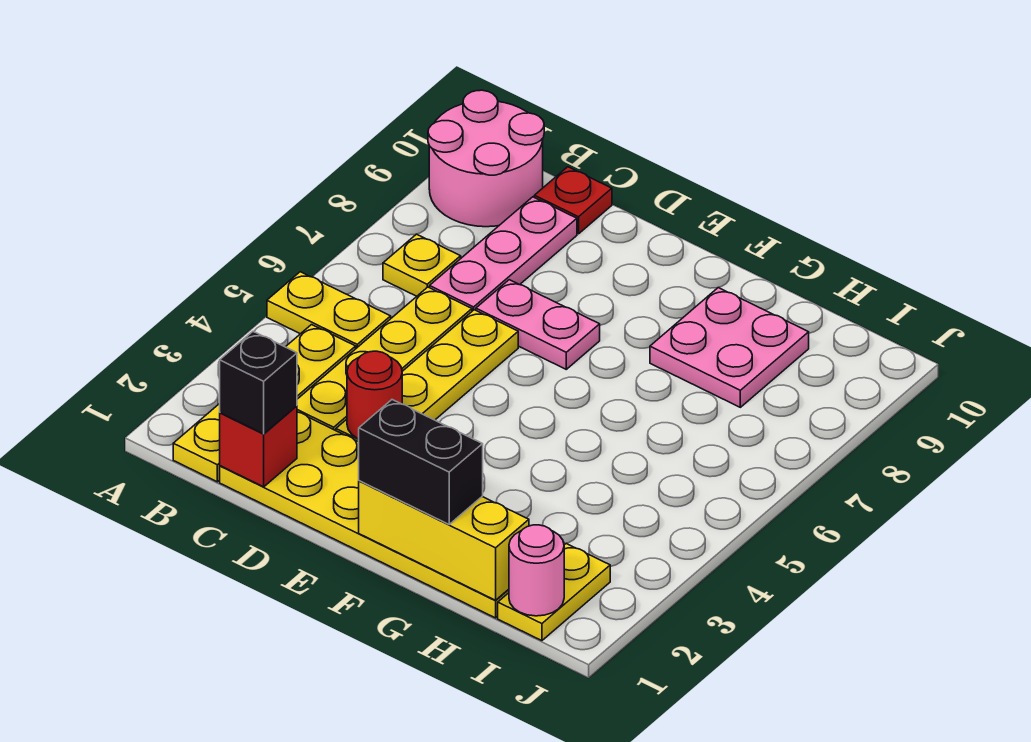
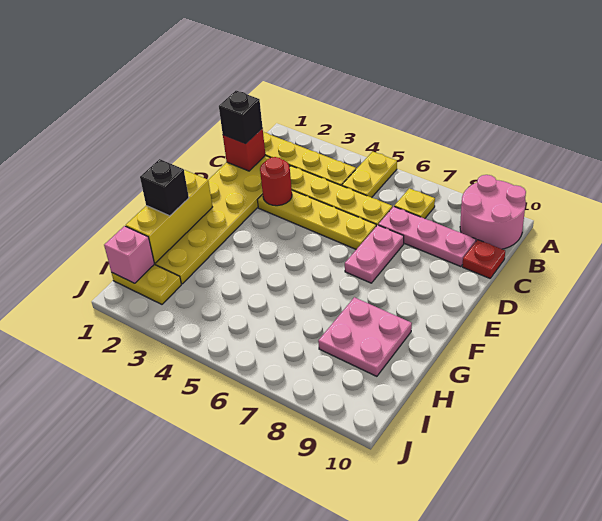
black 1x2 brick [359,400,483,524] -> black 1x1 brick [140,159,189,216]
pink 1x1 round brick [509,525,564,616] -> pink 1x1 brick [104,226,154,283]

